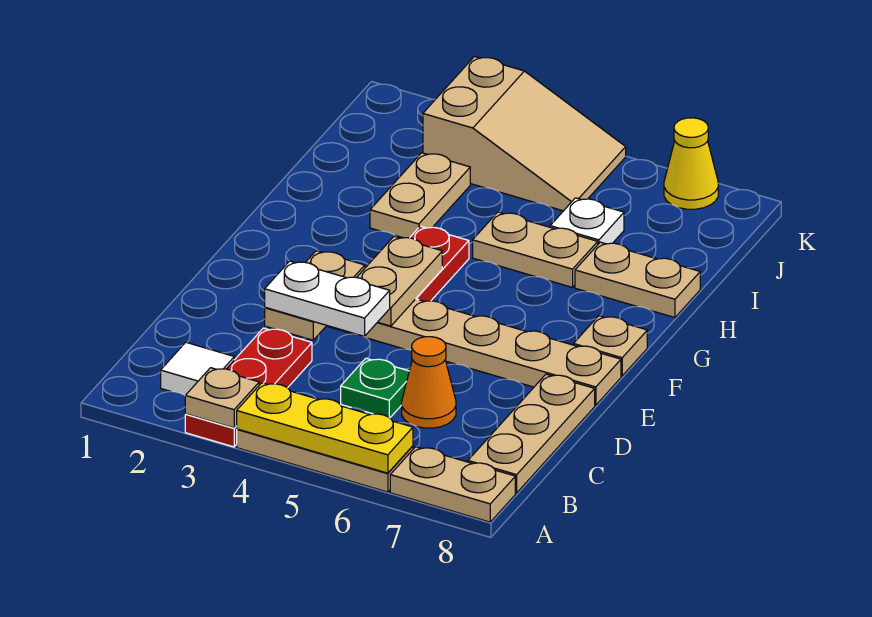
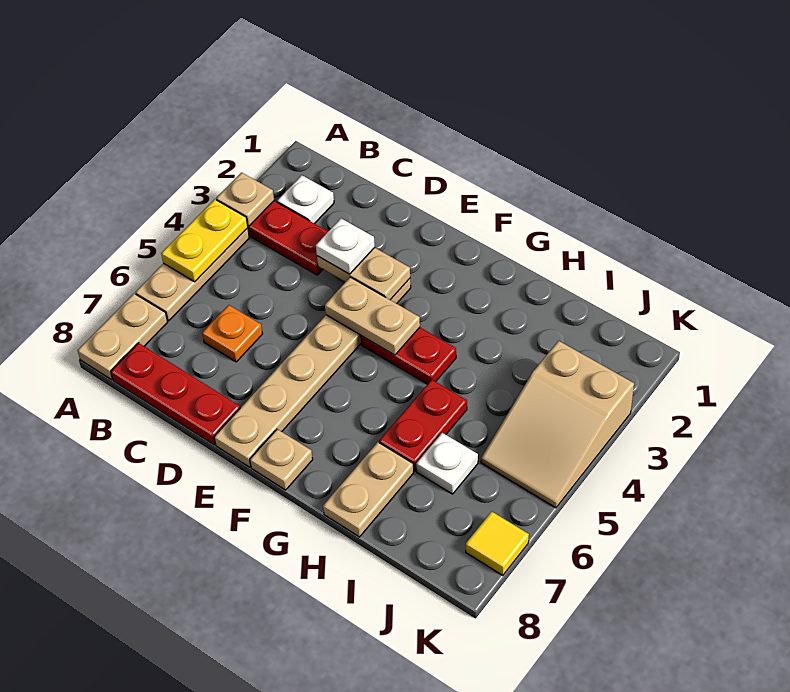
yellow 1x3 plate [237,383,413,473] -> yellow 1x2 plate [161,199,248,282]
white 1x1 tile [161,342,234,395] -> white 1x1 plate [277,175,334,224]
tan 1x3 plate [468,374,595,493] -> red 1x3 plate [111,343,240,445]
green 1x1 plate [341,358,409,418] -> none
orange 1x1 cone [402,337,456,428] -> orange 1x1 plate [202,305,263,362]
white 1x2 plate [265,261,390,337] -> white 1x1 plate [316,219,375,274]
tan 1x2 plate [370,153,470,238] -> none
tan 1x2 plate [473,212,598,287] -> red 1x2 plate [379,380,467,471]
yellow 1x1 cone [664,118,718,209] -> yellow 1x1 tile [466,511,529,576]

